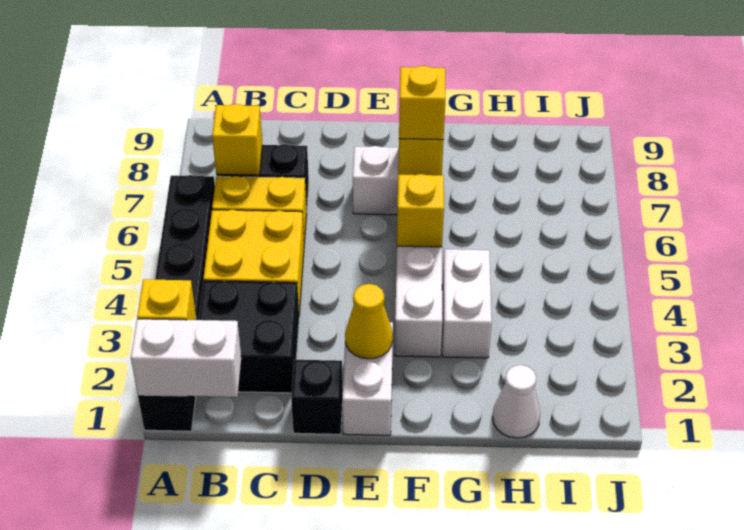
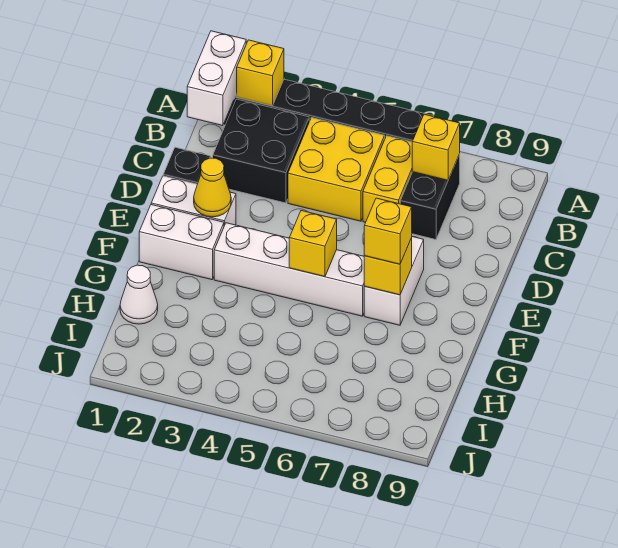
white 1x2 brick [442,249,492,358] -> white 1x2 brick moved to [139,205,224,280]

